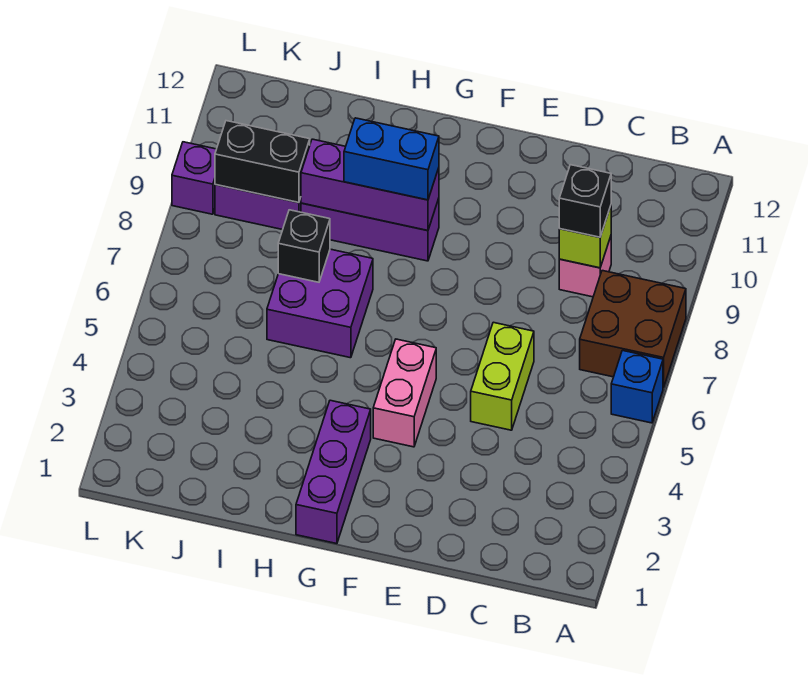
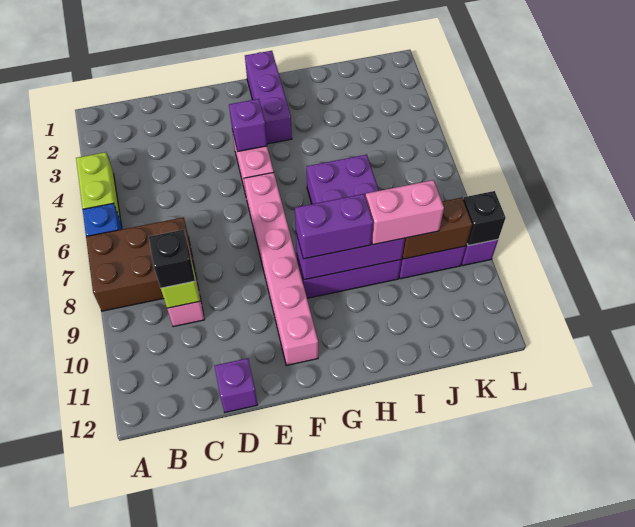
brown 2x2 brick [580,271,686,388] -> brown 2x3 brick [86,217,198,311]
lime 1x2 brick [471,322,534,430] -> lime 1x2 brick moved to [76,152,121,222]
none -> purple 1x1 brick [214,358,257,412]
none -> purple 1x1 brick [229,99,267,151]
none -> pink 1x6 brick [244,172,318,365]
blue 1x2 brick [344,118,439,200] -> purple 1x2 brick [295,194,373,259]
black 1x1 brick [278,210,330,282] -> black 1x1 brick moved to [463,191,506,246]
none -> pink 1x2 brick [365,180,444,245]
black 1x2 brick [215,121,310,203] -> brown 1x2 brick [402,198,472,259]

